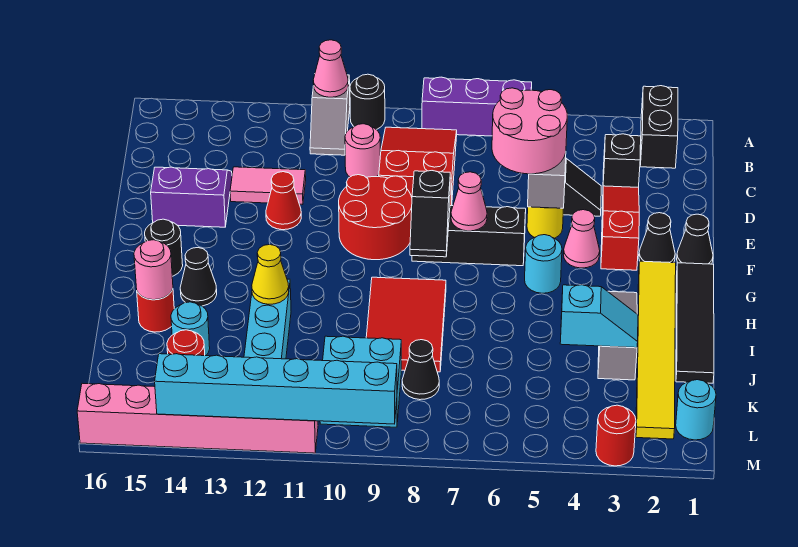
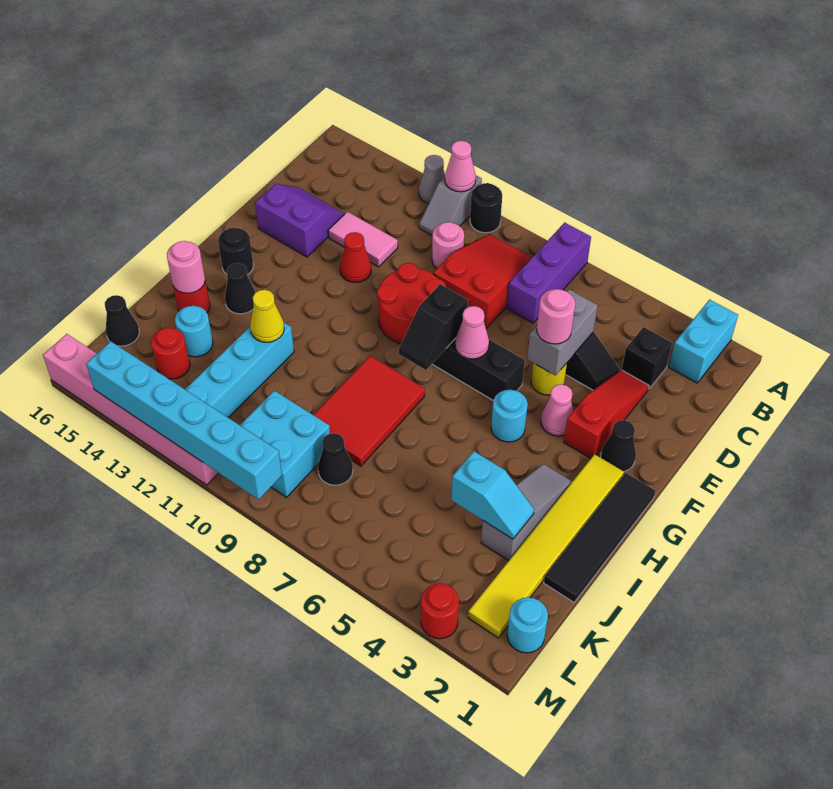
black 1x2 brick [640,86,678,168] -> cyan 1x2 brick [669,300,738,383]
purple 1x3 brick [422,77,532,136] -> purple 1x3 brick turned to [507,223,591,323]
none -> grey 1x1 cone [419,155,445,204]
pink 2x2 round brick [492,88,567,174] -> pink 1x1 round brick [537,289,575,344]
black 1x1 cone [677,214,713,264] -> black 1x1 cone moved to [105,295,139,346]

